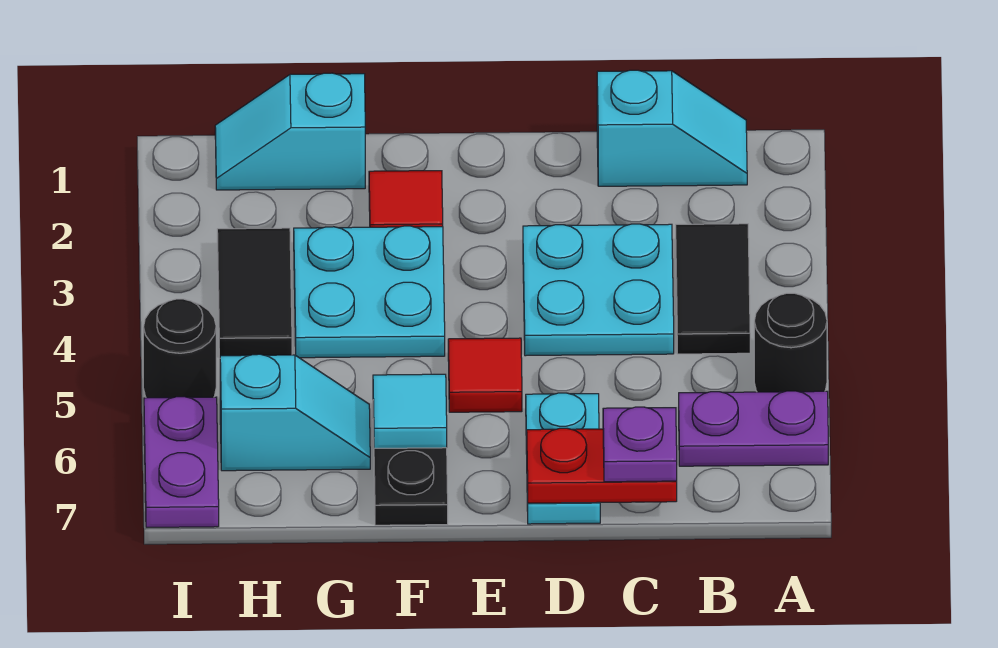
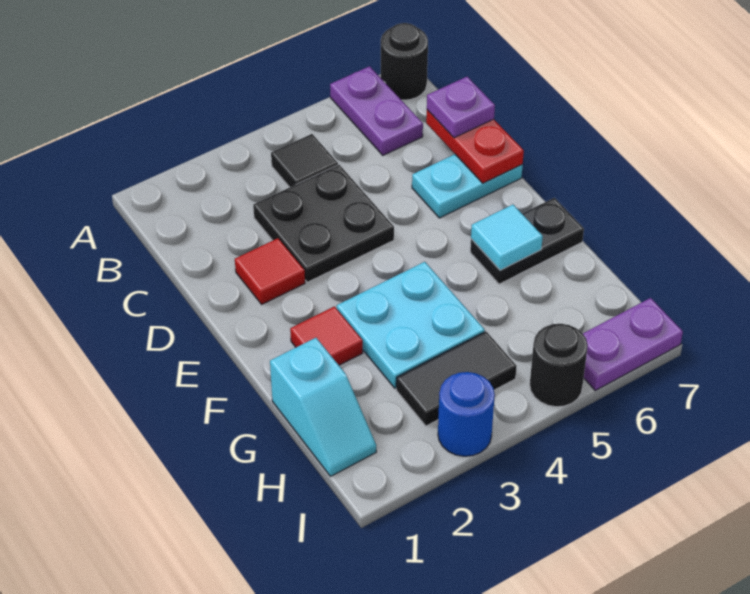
black 1x1 round brick [754,293,827,392] -> black 1x1 round brick moved to [381,23,428,100]
cyan 1x2 slope [597,70,747,186] -> none
black 1x2 tile [676,224,750,354] -> black 1x1 tile [271,134,338,187]
cyan 2x2 plate [523,224,674,356] -> black 2x2 plate [253,165,394,282]
red 1x1 tile [448,338,522,412] -> red 1x1 tile moved to [235,238,305,304]
cyan 1x2 slope [220,354,370,471] -> none
none -> blue 1x1 round brick [438,372,495,456]

